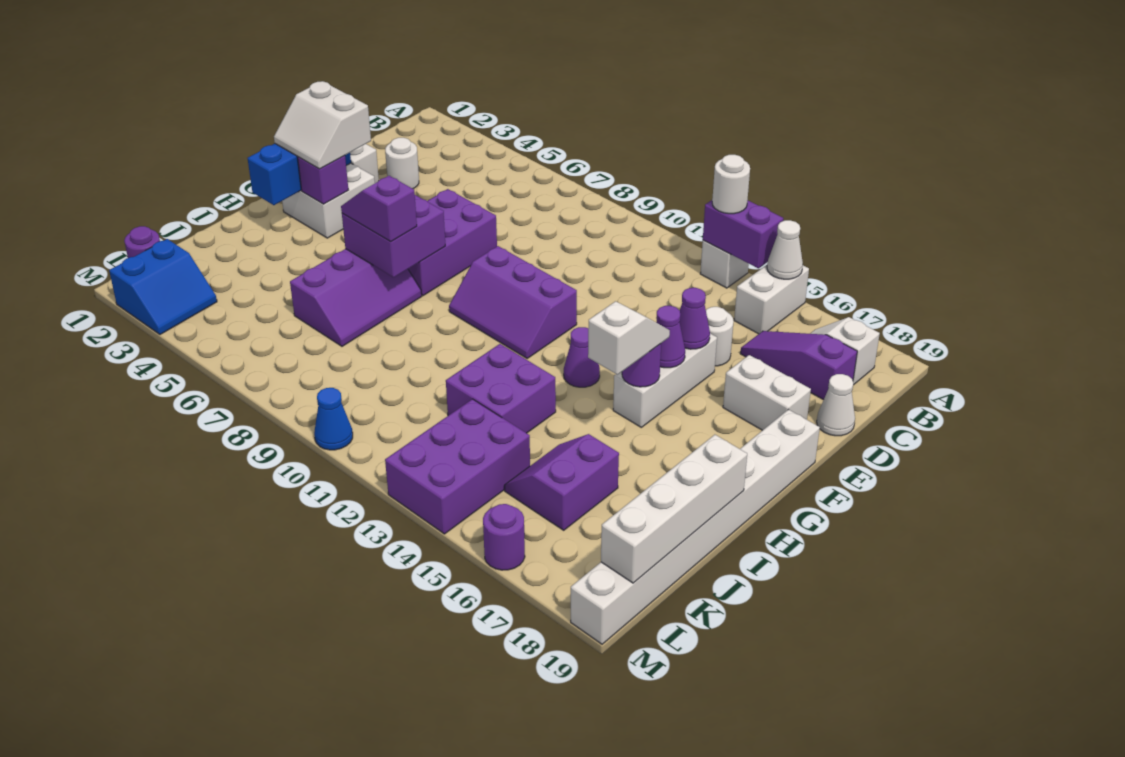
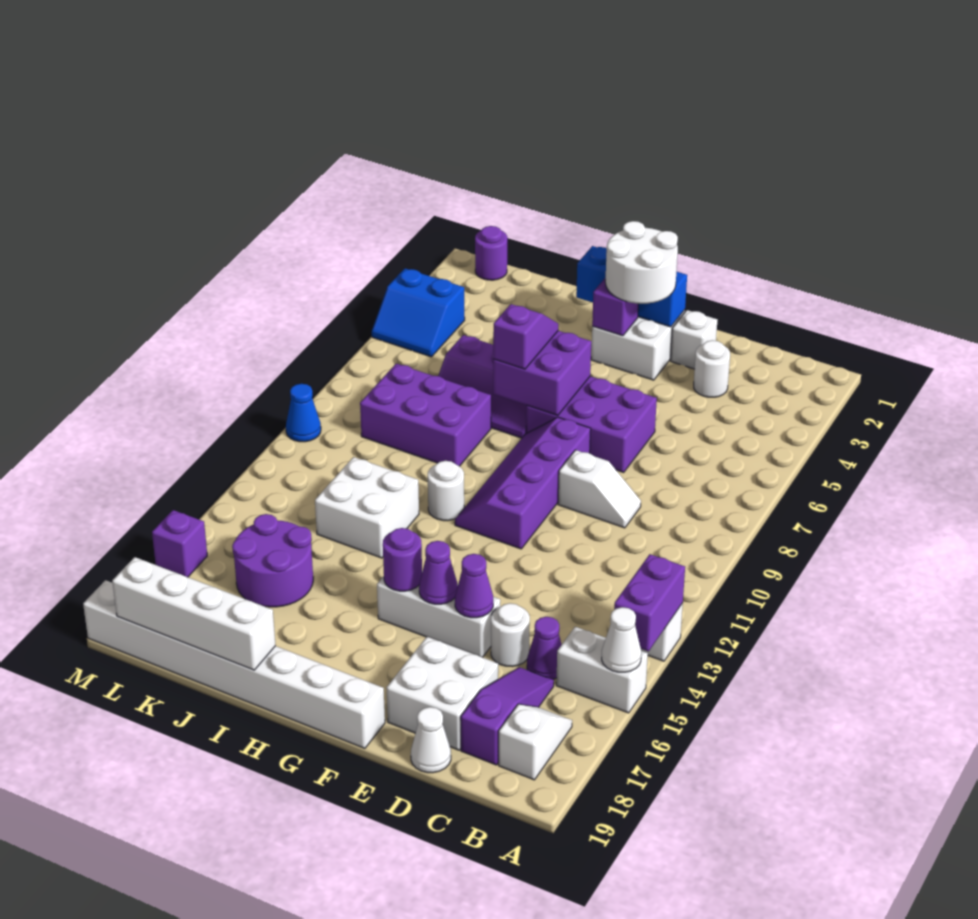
white 1x1 round brick [712,155,750,214] -> white 1x1 round brick moved to [428,461,464,521]
white 1x2 brick [723,355,811,430] -> white 2x2 brick [387,637,498,750]
white 2x2 slope [274,81,371,169] -> white 2x2 round brick [605,221,678,304]
purple 2x3 slope [449,246,577,358] -> purple 2x4 slope [455,417,591,549]
purple 1x1 cone [564,327,600,387] -> purple 1x1 cone moved to [527,617,562,679]
white 1x2 slope [588,301,670,375] -> white 1x2 slope moved to [558,450,641,528]
purple 2x2 brick [446,344,556,433] -> white 2x2 brick [315,457,419,558]
purple 2x2 slope [505,434,619,530] -> purple 2x2 round brick [232,514,313,607]
purple 2x3 brick [385,399,530,534] -> purple 2x3 brick moved to [360,364,491,466]
blue 2x2 slope [109,239,217,334] -> blue 2x2 slope moved to [372,269,465,357]
purple 1x1 round brick [483,504,525,570] -> purple 1x1 brick [152,510,207,577]

